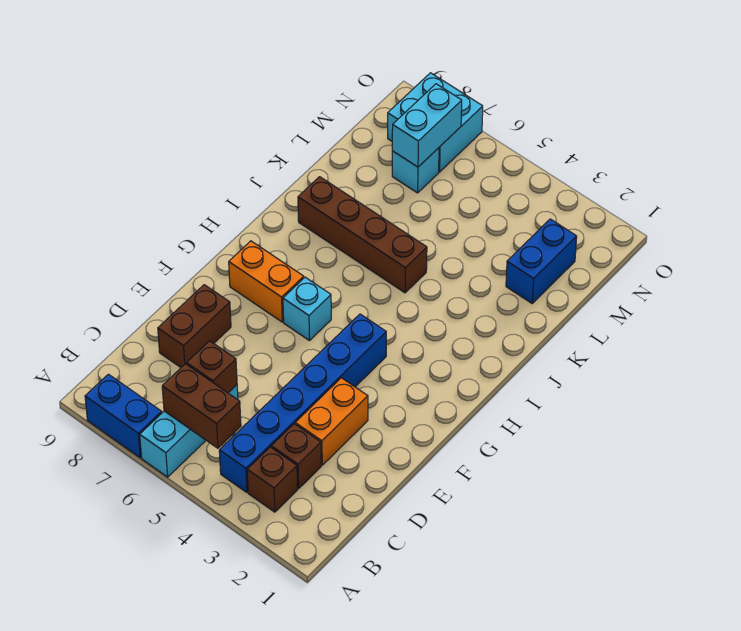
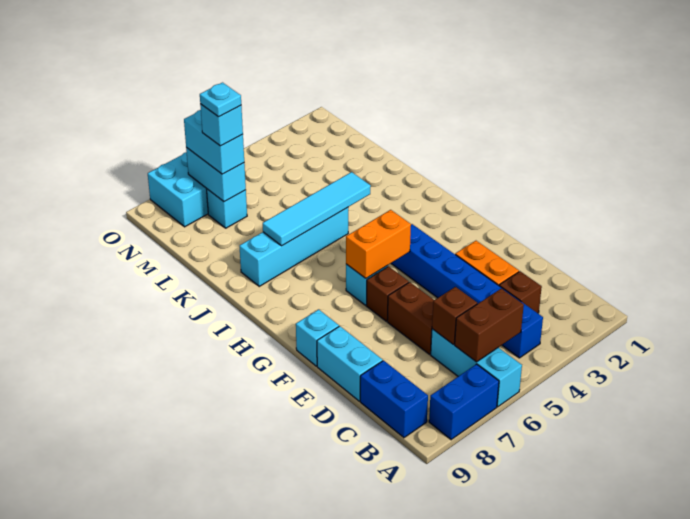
brown 1x1 brick [247,447,298,512] -> brown 1x1 brick moved to [366,266,409,321]
brown 1x2 brick [158,285,231,367] -> brown 1x2 brick moved to [387,282,434,354]
none -> cyan 1x2 brick [317,326,383,401]
none -> cyan 1x1 brick [296,310,339,366]
orange 1x2 brick [229,241,304,322] -> orange 1x2 brick moved to [346,210,411,278]
none -> cyan 1x4 tile [263,172,371,246]
brown 1x4 brick [298,177,427,293] -> cyan 1x4 brick [240,208,348,286]
blue 1x2 brick [506,219,577,303] -> blue 1x2 brick moved to [360,361,428,438]
none -> cyan 1x2 brick [184,110,244,174]
none -> cyan 1x1 brick [200,104,243,146]
none -> cyan 1x1 plate [200,83,241,117]

